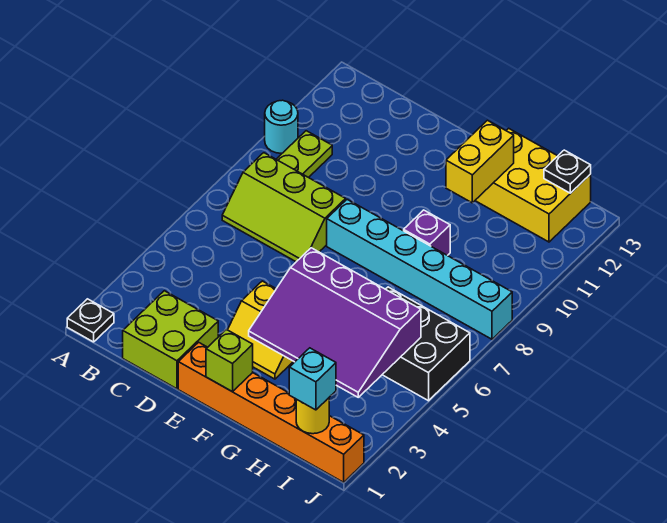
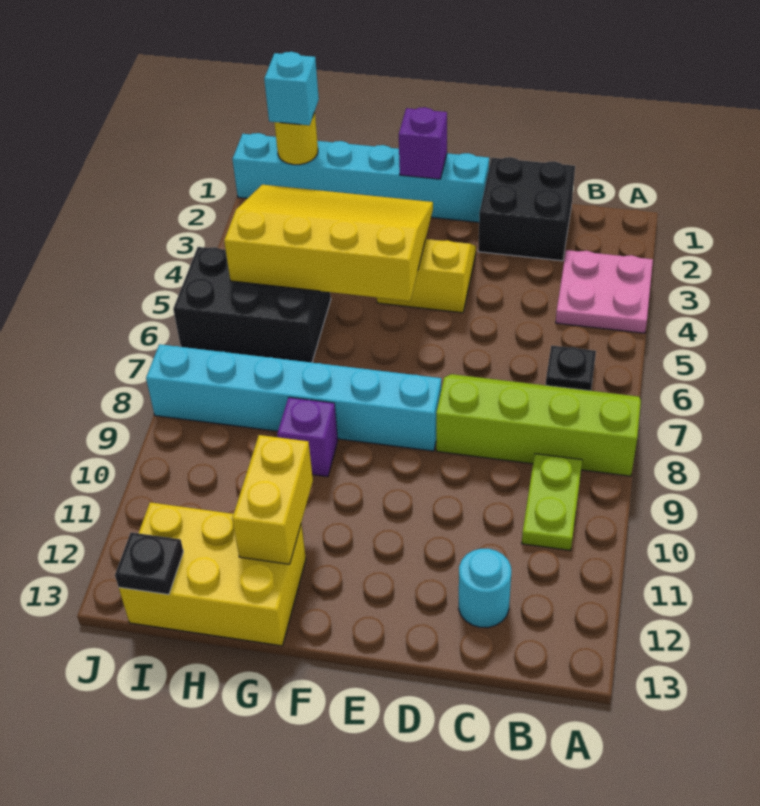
black 1x1 plate [67,299,114,342] -> black 1x1 plate moved to [546,346,596,391]
none -> pink 2x2 plate [556,250,653,333]
cyan 1x1 round brick [265,100,298,153] -> cyan 1x1 round brick moved to [459,549,511,628]
lime 2x3 slope [222,153,346,262] -> lime 2x4 slope [436,374,641,476]
lime 2x2 brick [123,291,218,389] -> black 2x2 brick [478,157,575,261]
orange 1x6 brick [178,342,364,482] -> cyan 1x6 brick [232,133,489,222]
lime 1x1 brick [206,329,253,392] -> purple 1x1 brick [399,107,447,179]
purple 3x4 slope [249,248,421,397] -> yellow 3x4 slope [224,185,433,301]

